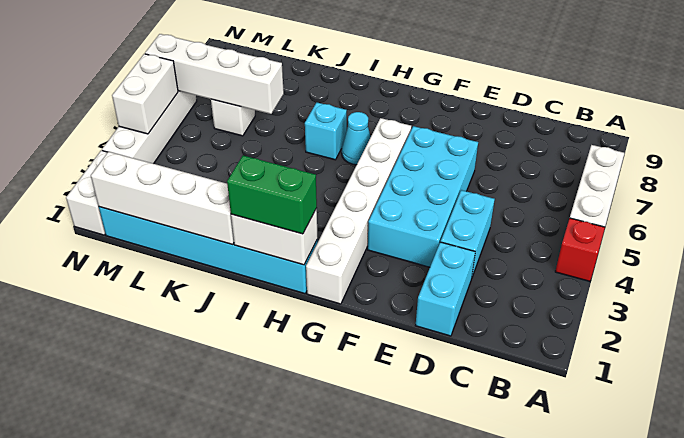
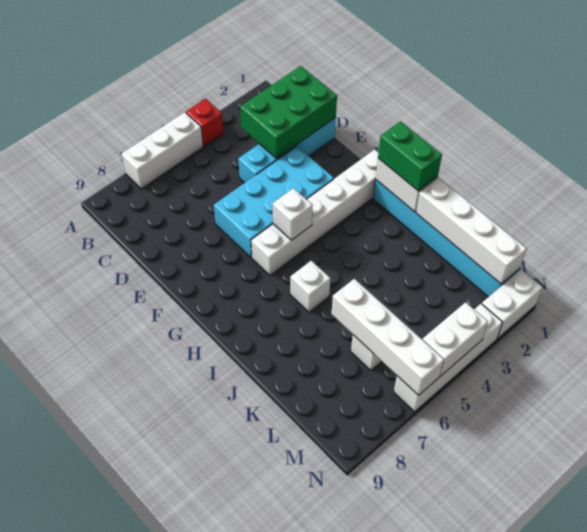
none -> green 2x3 brick [240,66,337,158]
none -> white 1x1 brick [273,188,313,240]
cyan 1x1 cone [342,112,371,165] -> none
cyan 1x1 brick [305,102,347,160] -> white 1x1 brick [290,261,331,312]

